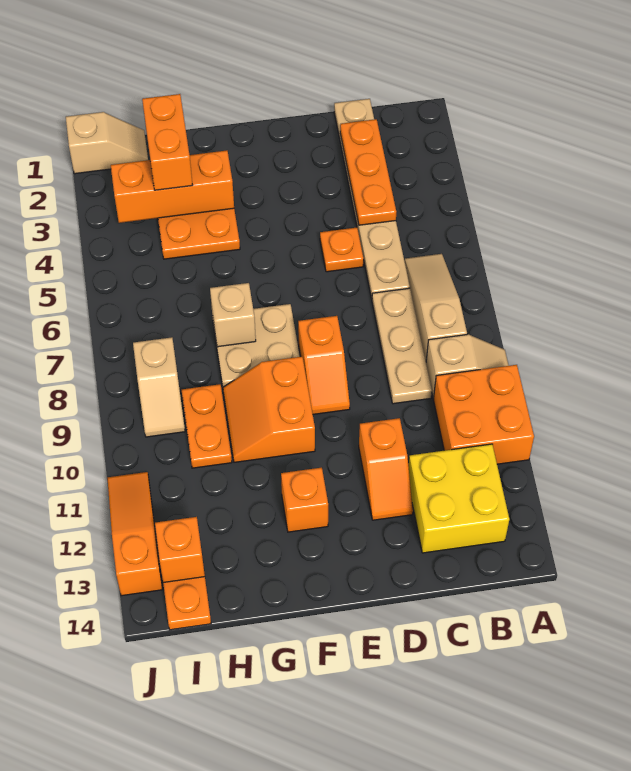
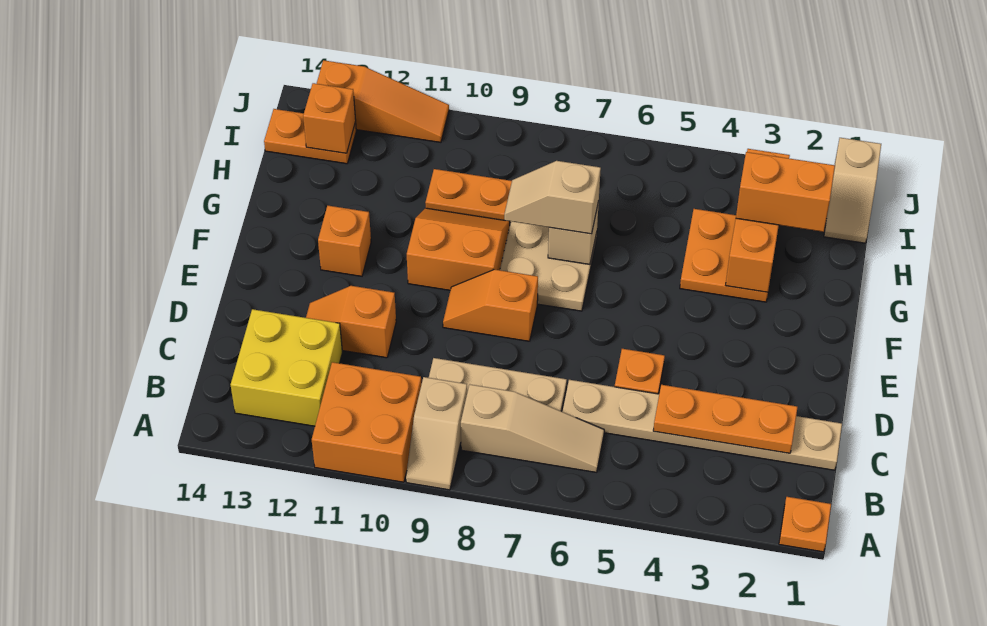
none -> orange 1x1 plate [779,497,831,552]
tan 1x2 slope [133,337,185,437] -> tan 1x2 slope moved to [504,161,601,234]

